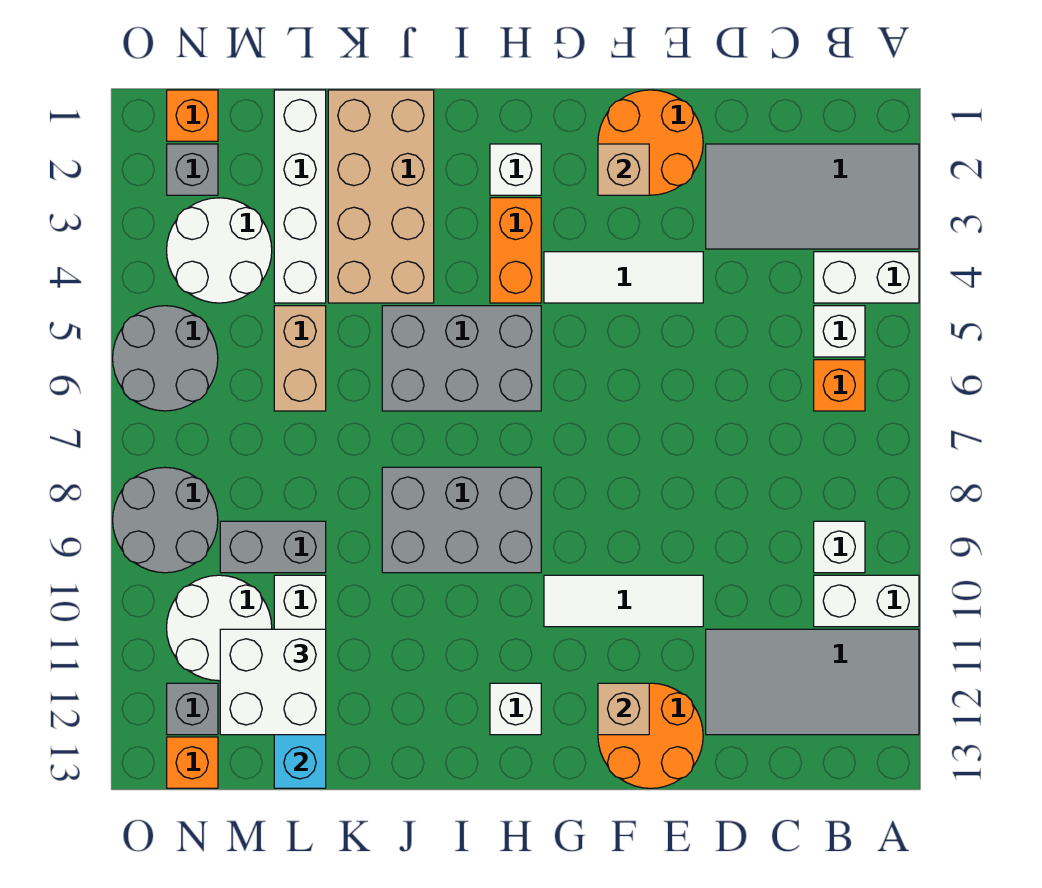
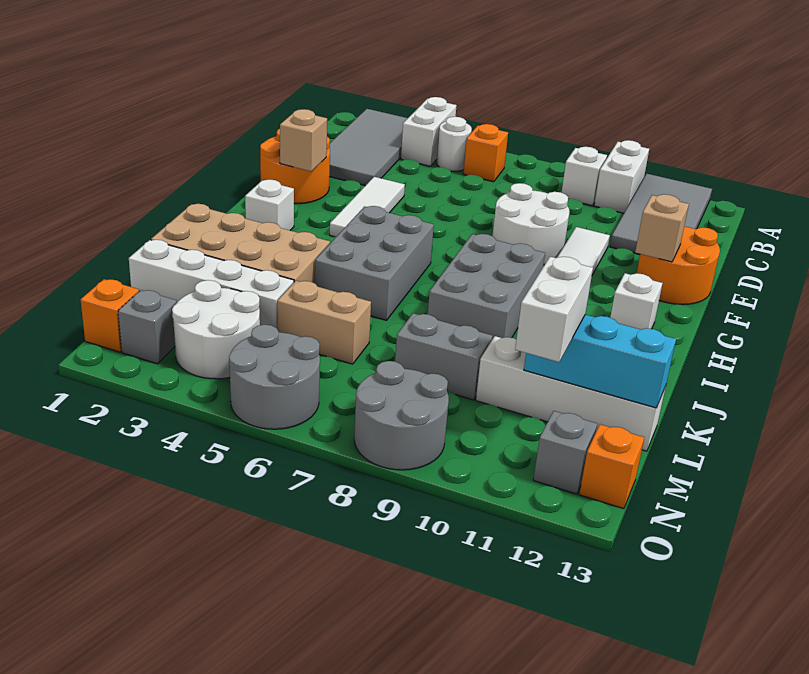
white 1x1 brick [814,306,865,357] -> white 1x1 round brick [437,117,472,171]
orange 1x2 brick [490,198,541,303] -> none
grey 1x2 brick [220,521,326,573] -> grey 1x2 brick turned to [395,313,493,400]
white 2x2 brick [220,629,326,735] -> white 1x2 brick [515,257,593,362]
white 2x2 round brick [167,575,272,681] -> white 2x2 round brick moved to [493,183,570,265]

